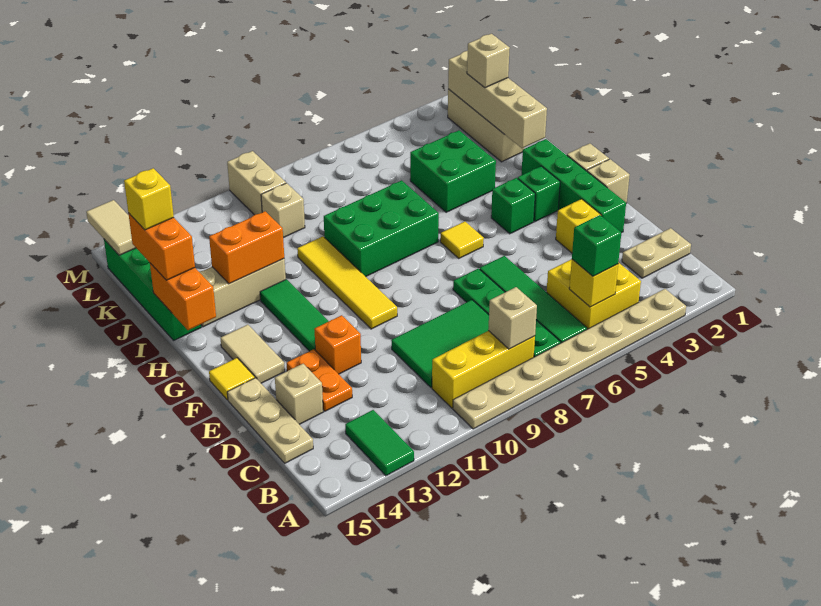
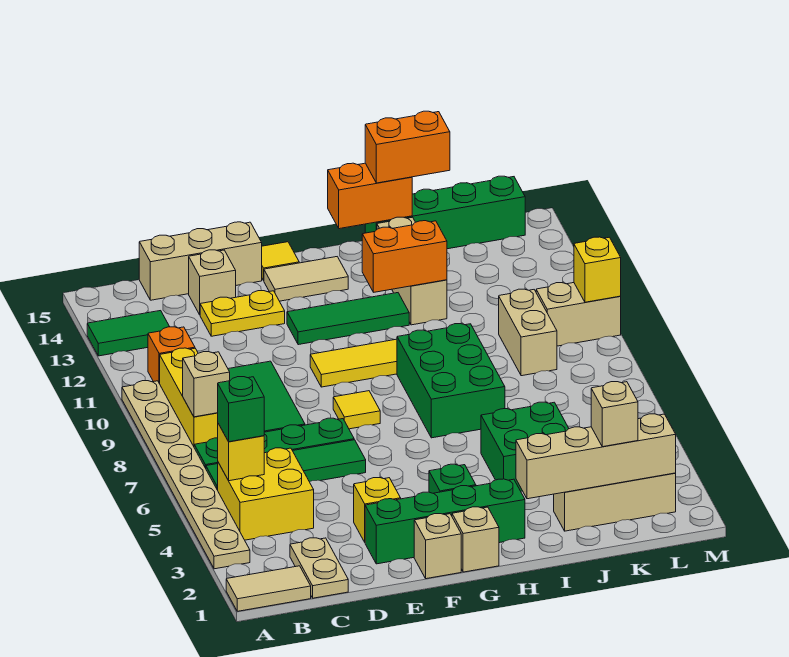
tan 1x3 plate [227,378,313,463] -> tan 1x3 brick [139,222,262,300]
orange 1x2 plate [287,349,352,411] -> yellow 1x2 plate [200,291,285,336]
orange 1x1 brick [314,315,361,374] -> orange 1x1 brick moved to [148,327,195,384]
green 1x1 brick [491,178,535,234] -> none
yellow 1x1 tile [440,221,484,258] -> yellow 1x1 tile moved to [333,391,380,429]
orange 1x2 brick [209,211,284,284] -> orange 1x2 brick turned to [362,221,447,292]
yellow 1x1 brick [124,168,174,230] -> yellow 1x1 brick moved to [574,237,621,302]
tan 1x1 brick [261,183,305,238] -> tan 1x2 brick [499,289,557,376]
tan 1x2 tile [86,200,136,255] -> tan 1x2 tile moved to [226,566,311,611]

